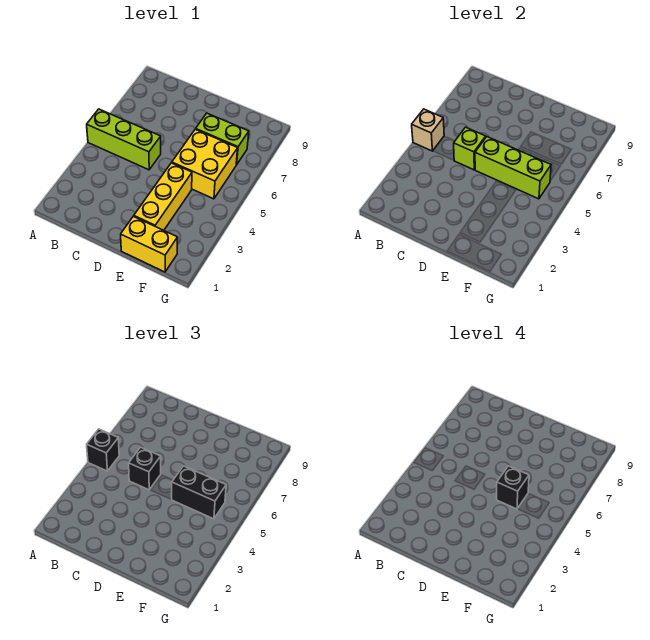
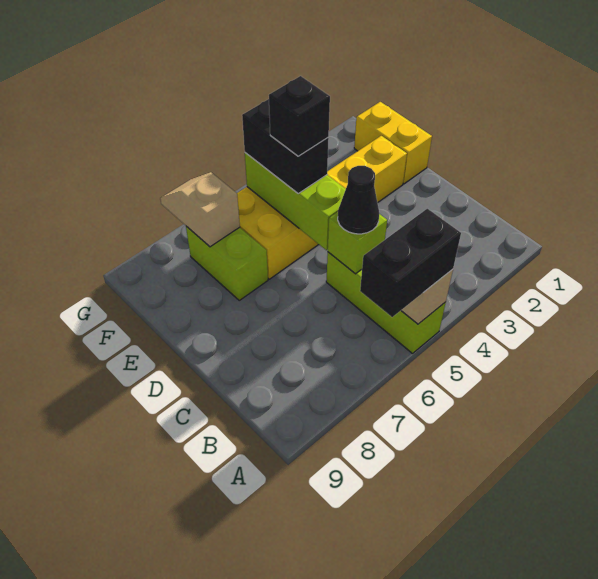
black 1x1 brick [87,429,119,471] -> black 1x2 brick [360,209,461,317]
black 1x1 brick [129,447,161,490] -> black 1x1 cone [338,166,379,234]
none -> tan 1x2 slope [160,172,240,247]

